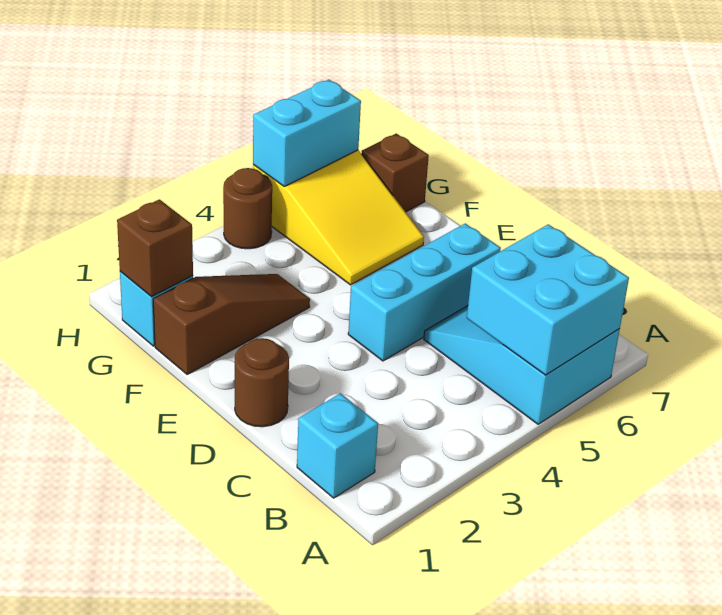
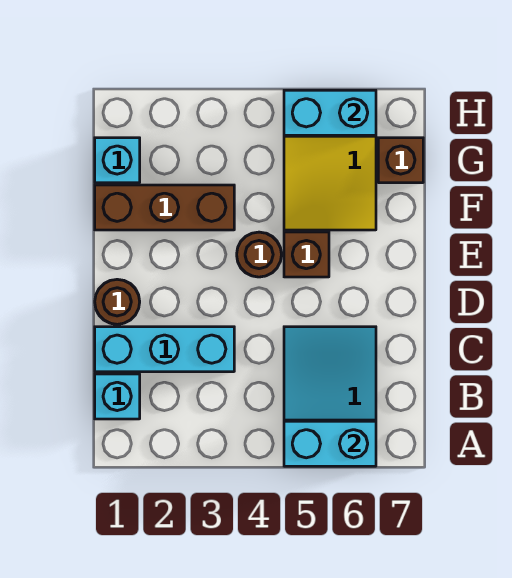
cyan 2x2 brick [467,224,629,375] -> cyan 1x2 brick [284,421,376,466]
cyan 1x3 brick [348,223,501,361] -> cyan 1x3 brick moved to [95,327,234,372]
brown 1x3 slope [153,274,310,375] -> brown 1x3 brick [95,185,234,230]
brown 1x1 brick [117,199,193,297] -> brown 1x1 brick moved to [284,232,329,277]
brown 1x1 round brick [223,168,272,249] -> brown 1x1 round brick moved to [237,232,282,277]

